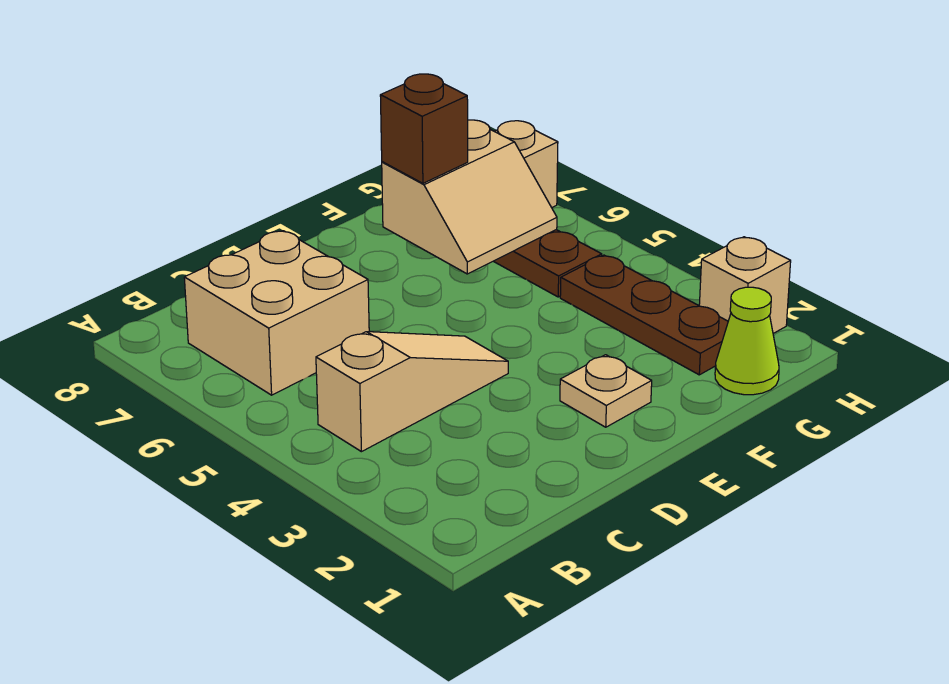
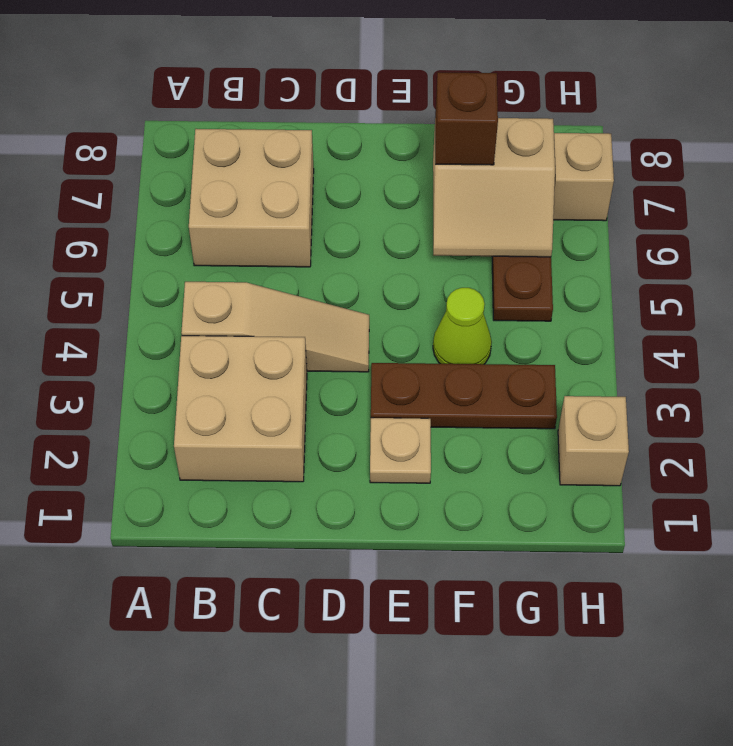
none -> tan 2x2 brick [174,336,307,482]
lime 1x1 cone [715,287,779,395] -> lime 1x1 cone moved to [433,288,492,364]
brown 1x3 plate [560,255,728,375] -> brown 1x3 plate turned to [371,363,557,429]

